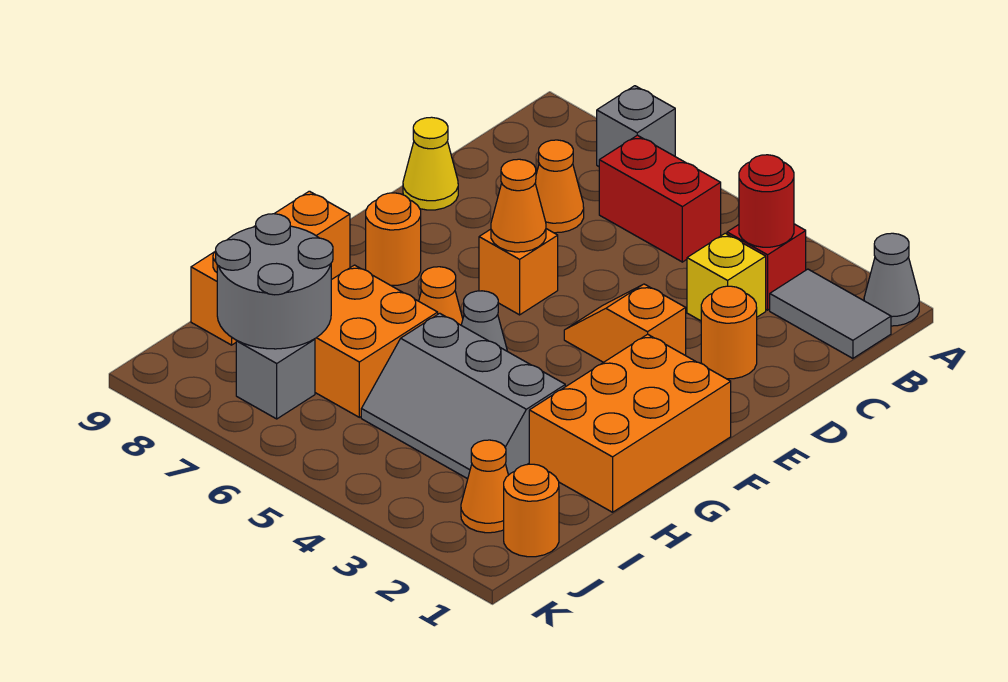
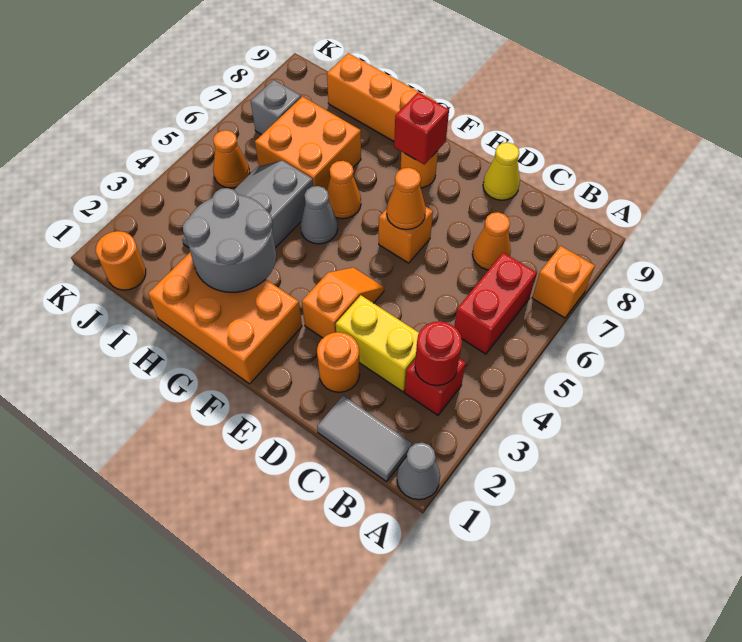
grey 1x1 brick [597,86,675,166] -> orange 1x1 brick [532,246,595,318]
grey 1x2 tile [770,269,891,358] -> grey 1x2 tile turned to [317,396,412,482]
yellow 1x1 brick [687,233,766,321] -> yellow 1x2 brick [336,295,419,392]
none -> red 1x1 brick [394,93,449,164]
grey 2x2 round brick [216,214,333,349] -> grey 2x2 round brick moved to [183,188,276,292]
orange 1x1 cone [461,440,508,533] -> orange 1x1 cone moved to [213,130,250,188]

